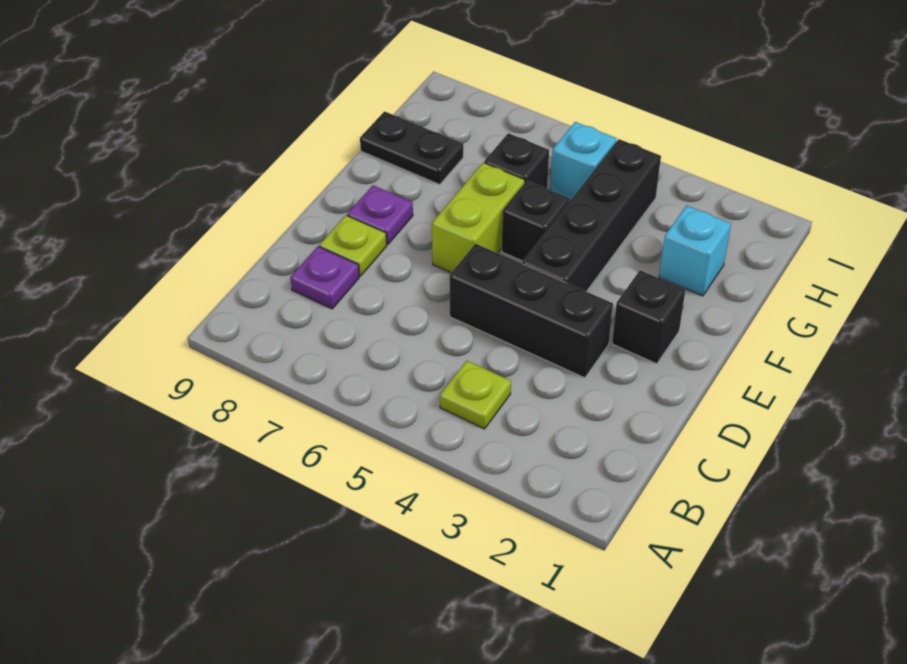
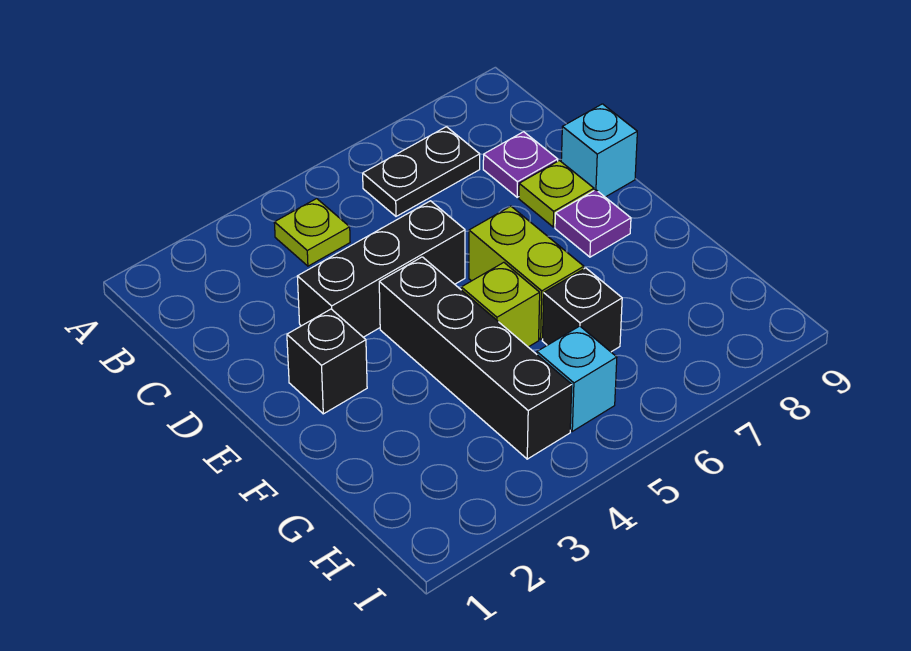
black 1x1 brick [502,181,569,261] -> lime 1x1 brick [461,262,540,347]
cyan 1x1 brick [659,206,731,296] -> cyan 1x1 brick moved to [561,104,637,197]
black 1x2 plate [360,111,463,185] -> black 1x2 plate moved to [363,127,480,216]

